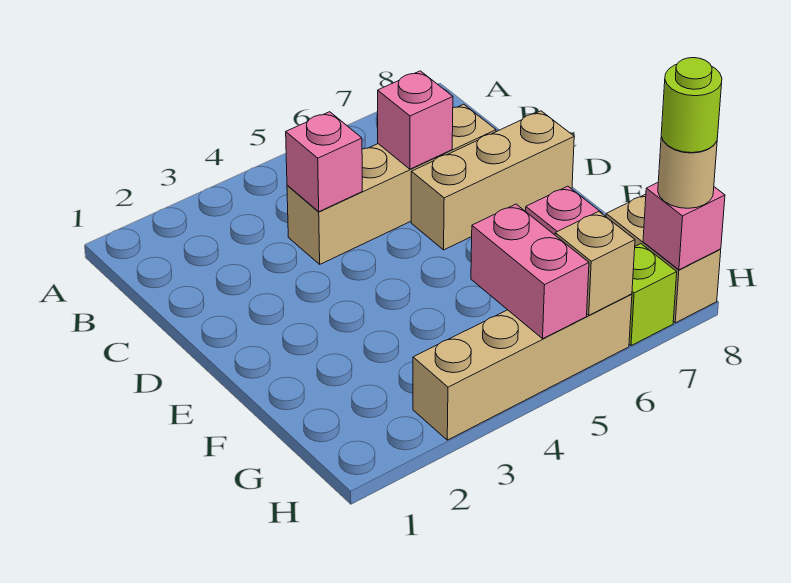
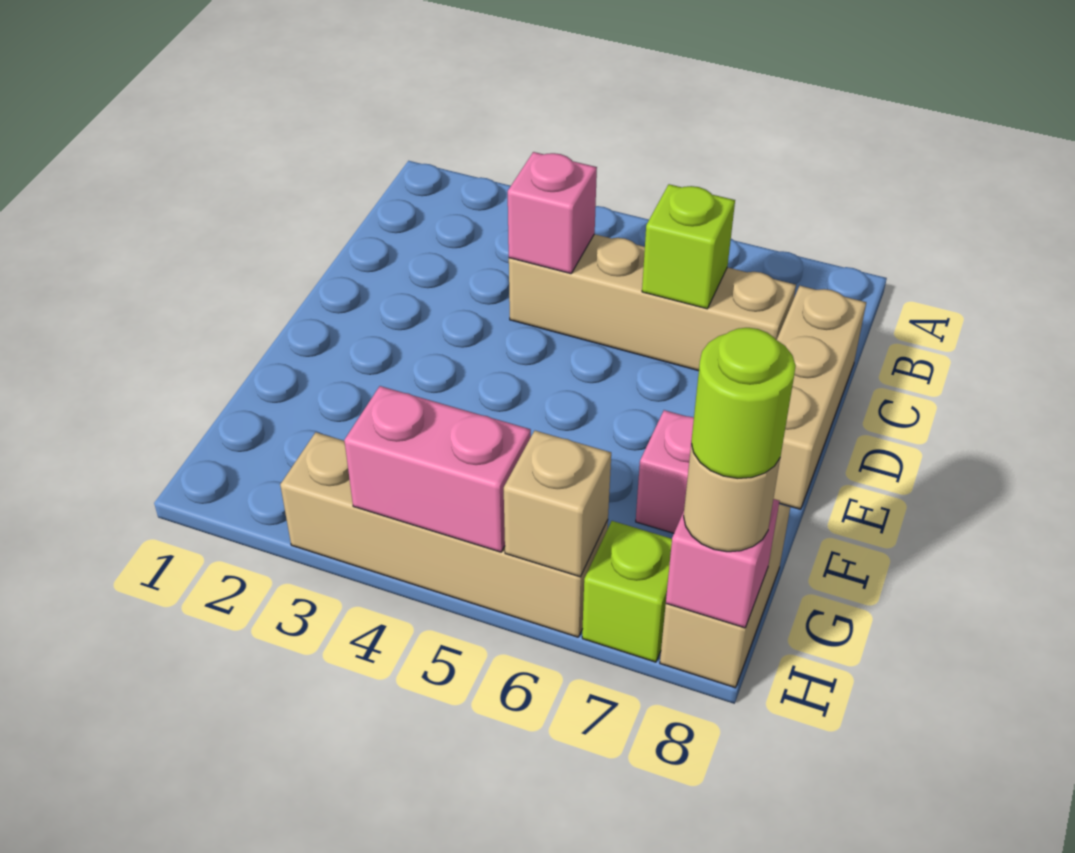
pink 1x1 brick [378,71,453,169] -> lime 1x1 brick [642,184,735,309]
tan 1x3 brick [411,111,574,250] -> tan 1x3 brick turned to [774,286,866,509]
pink 1x2 brick [471,204,589,339] -> pink 1x2 brick turned to [344,386,531,552]

